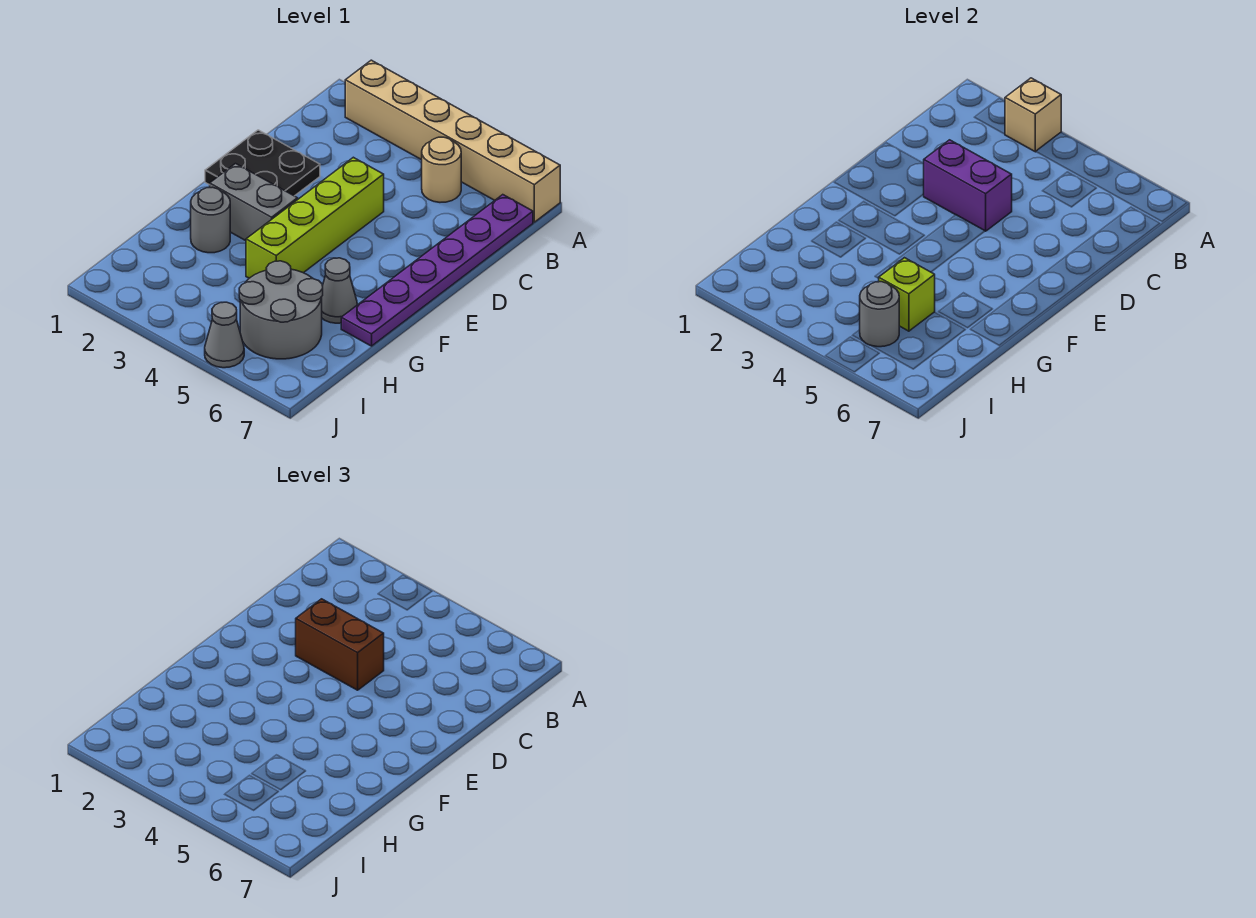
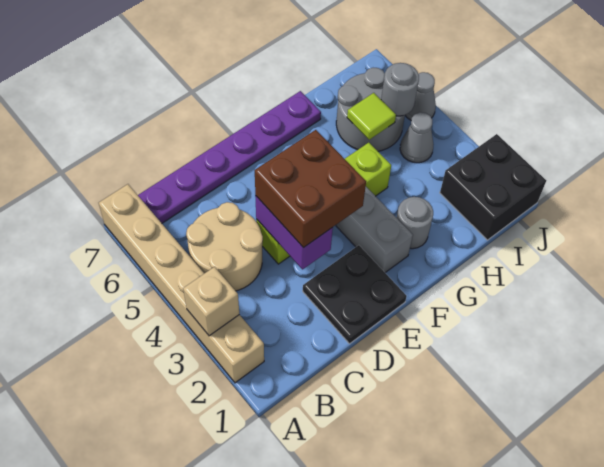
tan 1x1 round brick [422,137,461,202] -> tan 2x2 round brick [186,202,263,291]
brown 1x2 brick [296,599,384,690] -> brown 2x2 brick [255,130,366,248]
grey 1x1 cone [322,258,357,323] -> grey 1x1 cone moved to [400,112,434,163]
lime 1x1 brick [878,258,935,331] -> lime 1x1 tile [347,93,396,140]
none -> black 2x2 brick [440,134,546,240]

